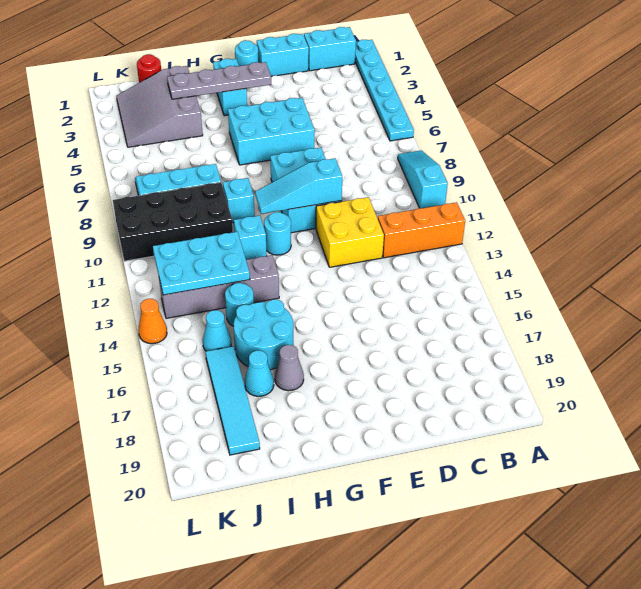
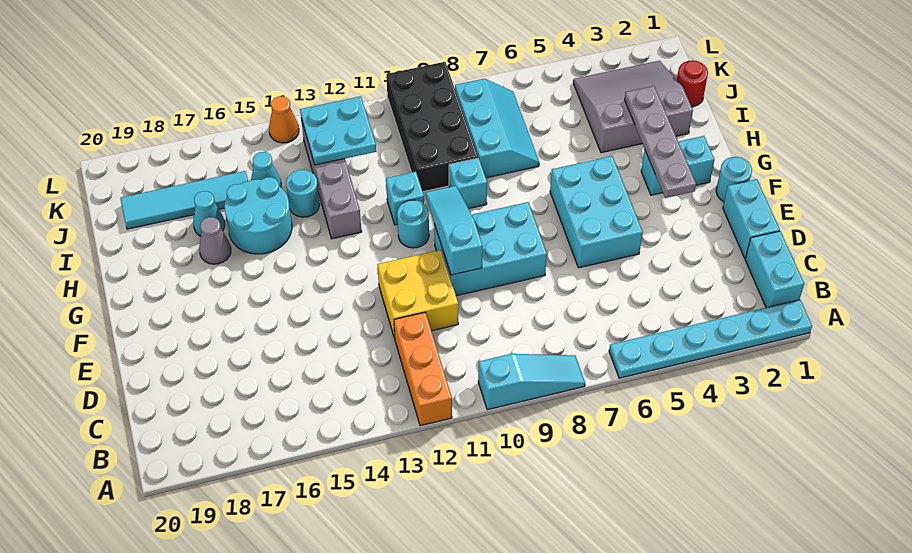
cyan 2x3 plate [153,232,250,295] -> cyan 2x2 plate [300,96,376,165]

